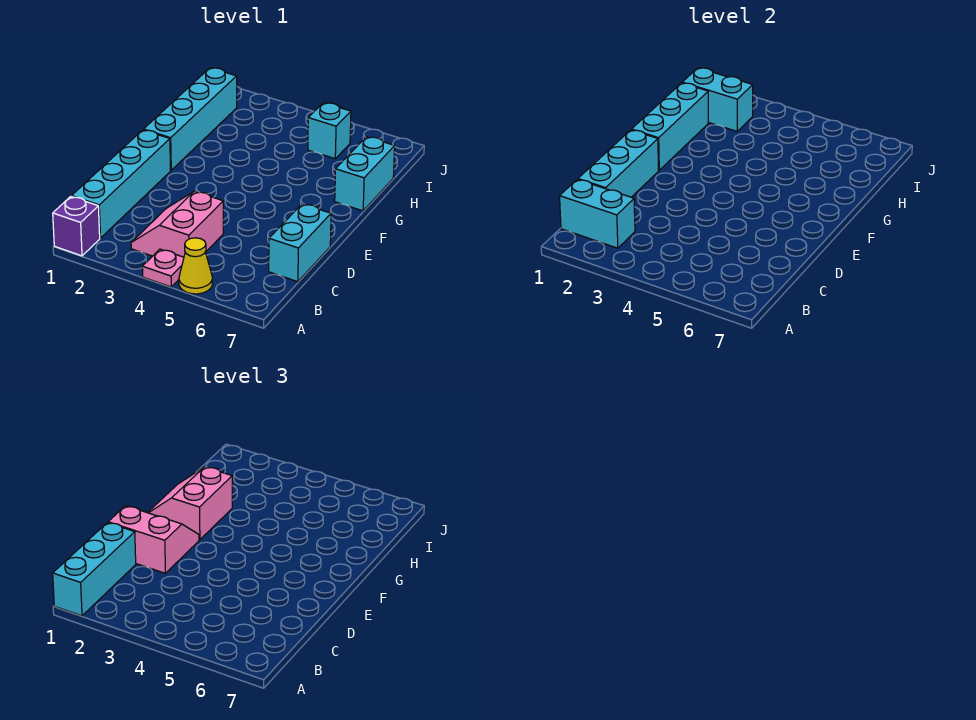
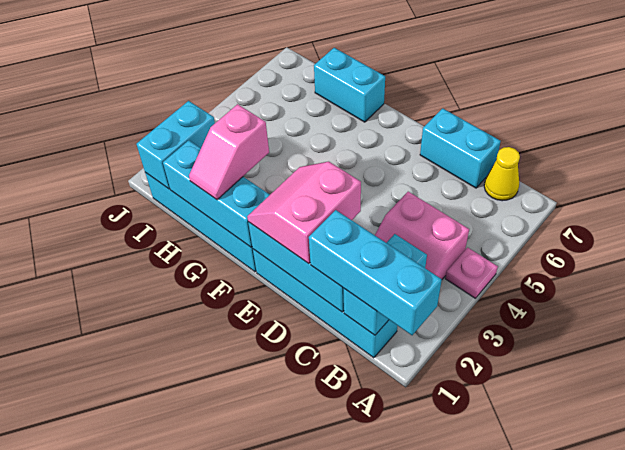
purple 1x1 brick [53,197,100,256] -> none
yellow 1x1 cone [179,238,212,294] -> yellow 1x1 cone moved to [484,147,520,201]
pink 2x2 slope [148,467,232,540] -> pink 1x2 slope [189,104,269,200]
cyan 1x1 brick [308,103,351,159] -> none

